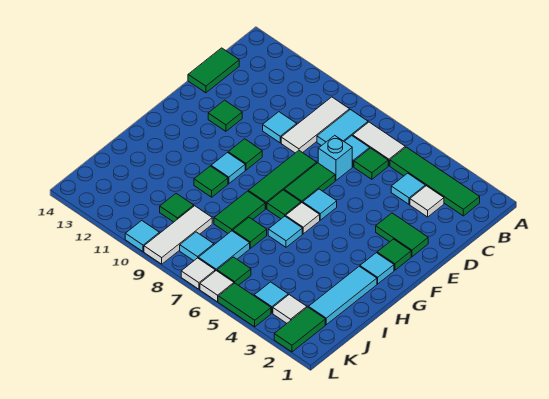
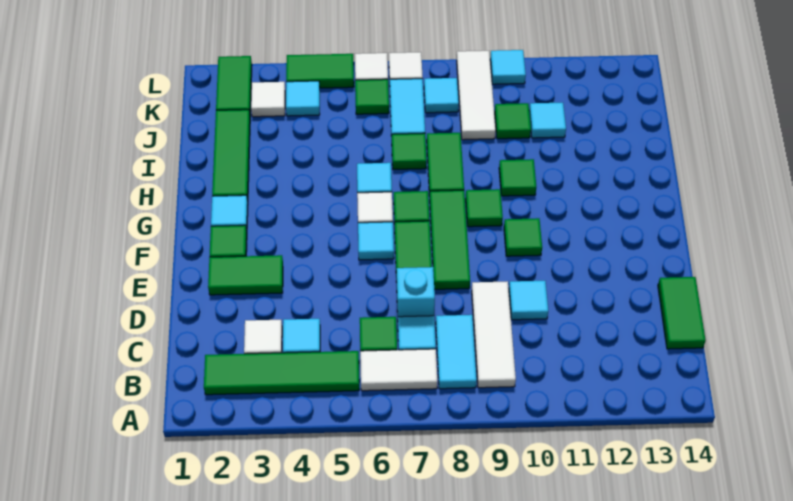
green 1x1 tile [208,100,242,131] -> green 1x1 tile moved to [466,189,503,227]
cyan 1x1 tile [211,153,245,184] -> cyan 1x1 tile moved to [529,103,566,138]
cyan 1x3 tile [309,266,377,325] -> green 1x3 tile [212,110,250,200]

